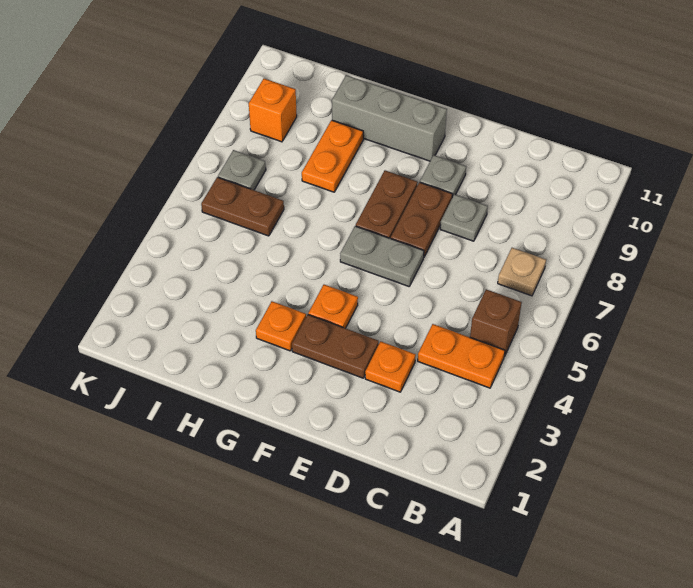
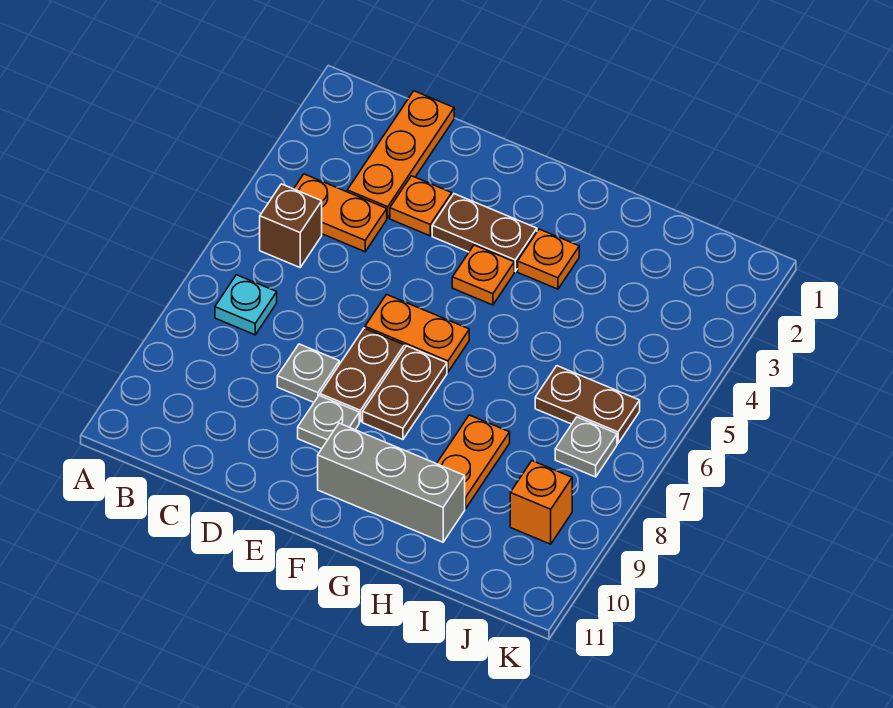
tan 1x1 plate [498,248,546,296] -> cyan 1x1 plate [215,275,277,335]
none -> orange 1x3 plate [347,91,454,218]
grey 1x2 plate [340,226,424,286] -> orange 1x2 plate [365,295,469,372]

